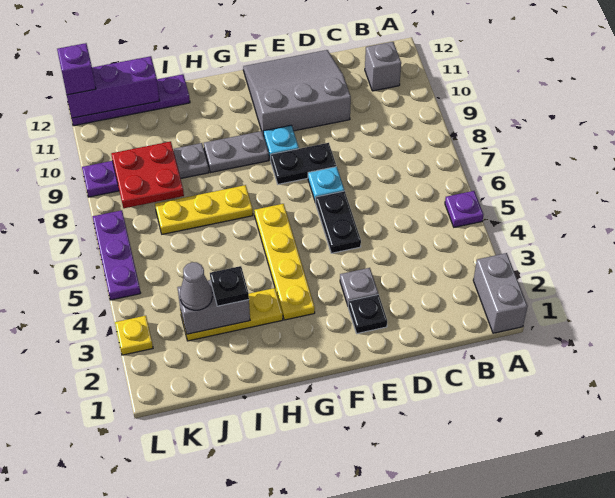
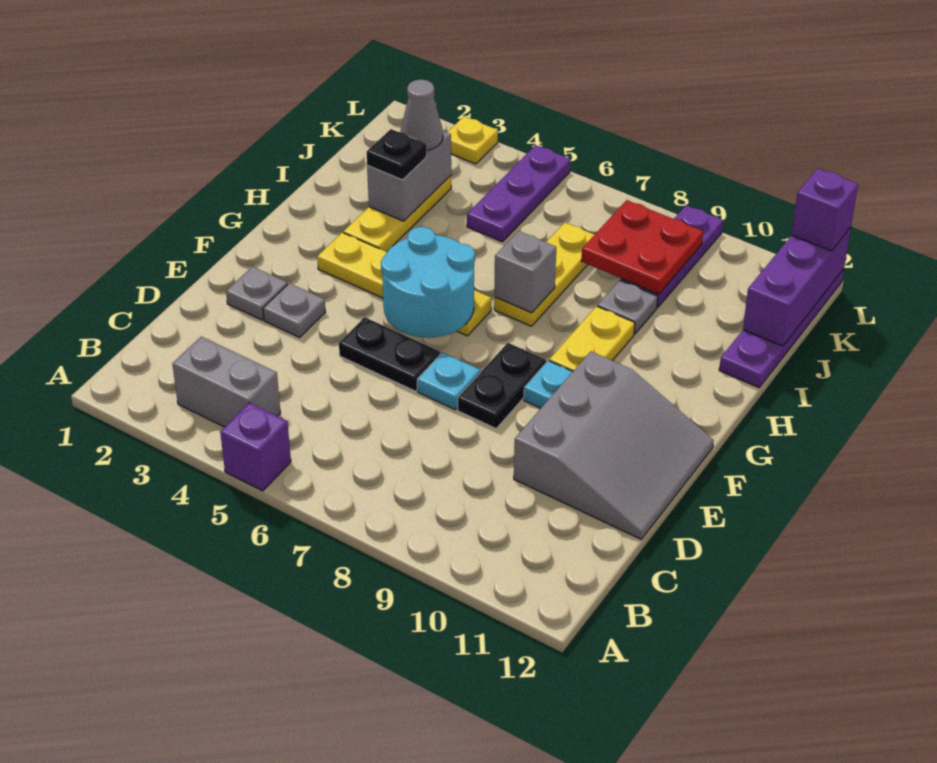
grey 1x2 brick [473,253,528,333] -> grey 1x2 brick moved to [172,337,281,427]
purple 1x1 plate [445,191,483,227] -> purple 1x1 brick [220,403,291,491]
grey 1x1 brick [365,42,401,91] -> grey 1x1 brick moved to [494,231,556,313]
black 1x1 plate [348,294,387,334] -> grey 1x1 plate [226,267,288,320]
none -> cyan 2x2 round brick [381,227,475,338]
grey 1x2 plate [204,131,269,172] -> yellow 1x2 plate [549,306,635,371]
purple 1x3 plate [93,210,141,300] -> purple 1x3 plate turned to [467,145,571,242]

